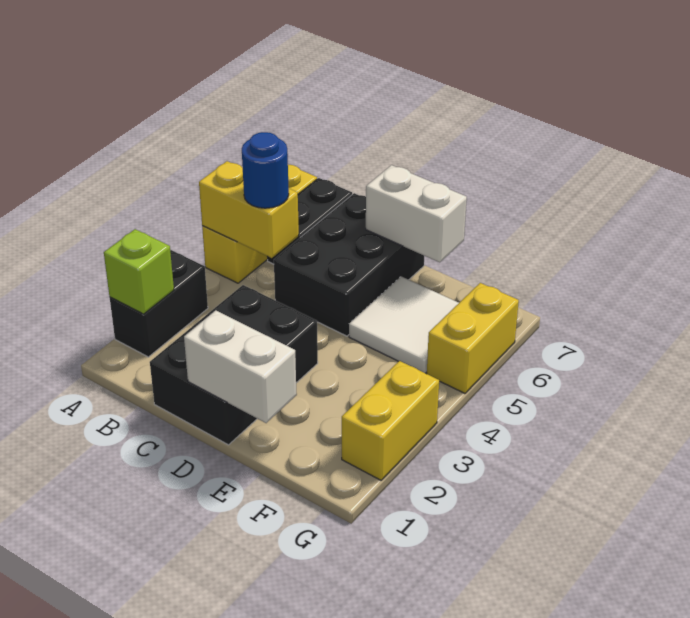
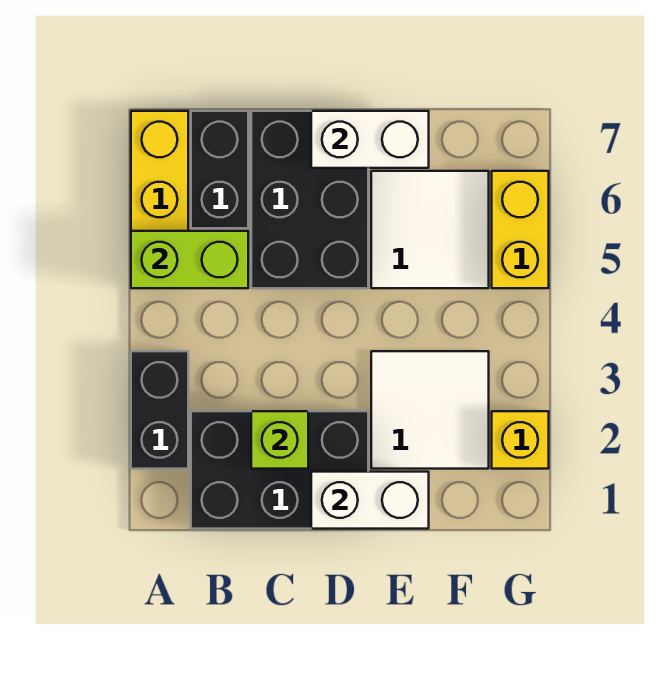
lime 1x1 brick [104,229,174,314] -> lime 1x1 brick moved to [251,411,308,469]
yellow 1x2 brick [199,161,299,258] -> lime 1x2 brick [131,231,248,288]
blue 1x1 round brick [242,132,289,208] -> none
black 2x3 brick [150,285,318,445] -> black 2x3 brick turned to [191,411,368,529]
none -> white 2x2 tile [371,351,489,469]
yellow 1x2 brick [342,361,439,480] -> yellow 1x1 brick [492,411,549,469]

